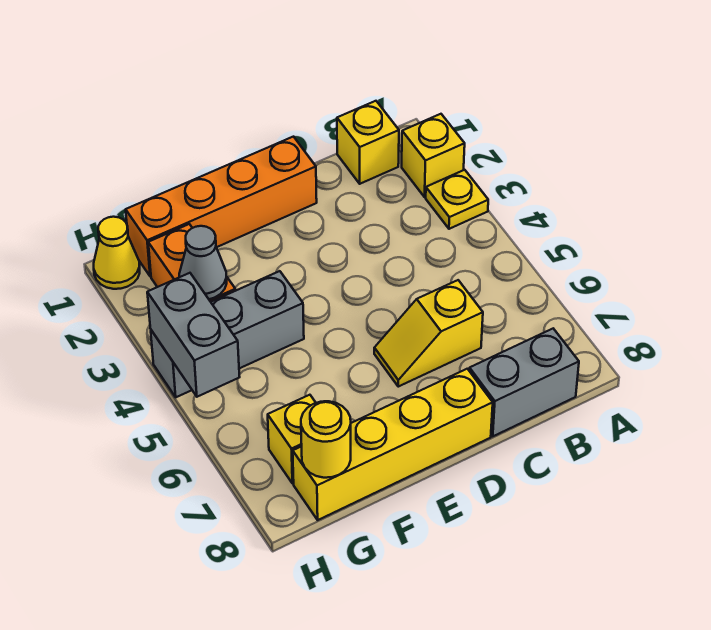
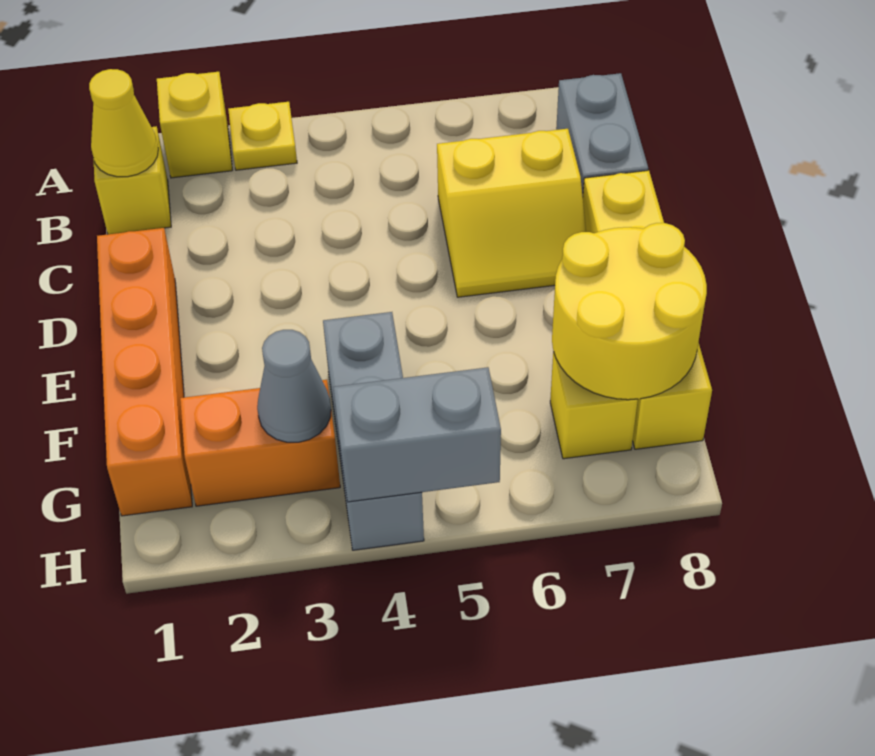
yellow 1x2 slope [374,280,483,387] -> yellow 2x2 slope [437,129,586,297]
yellow 1x1 round brick [301,401,351,478] -> yellow 2x2 round brick [552,223,707,400]
yellow 1x1 cone [94,217,140,289] -> yellow 1x1 cone moved to [89,69,158,177]

